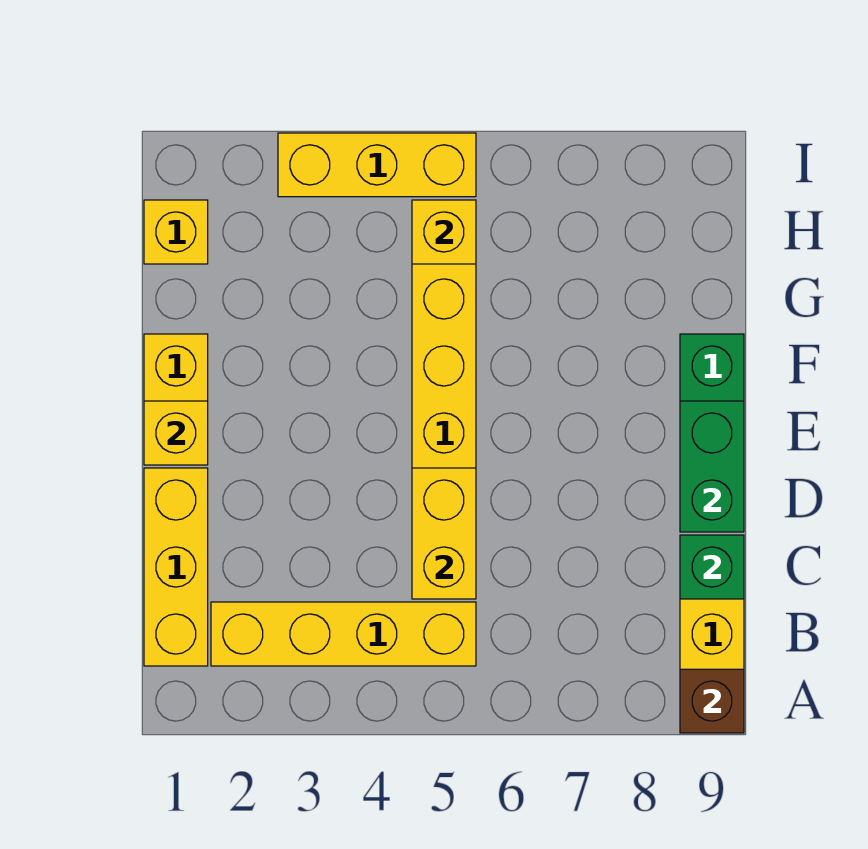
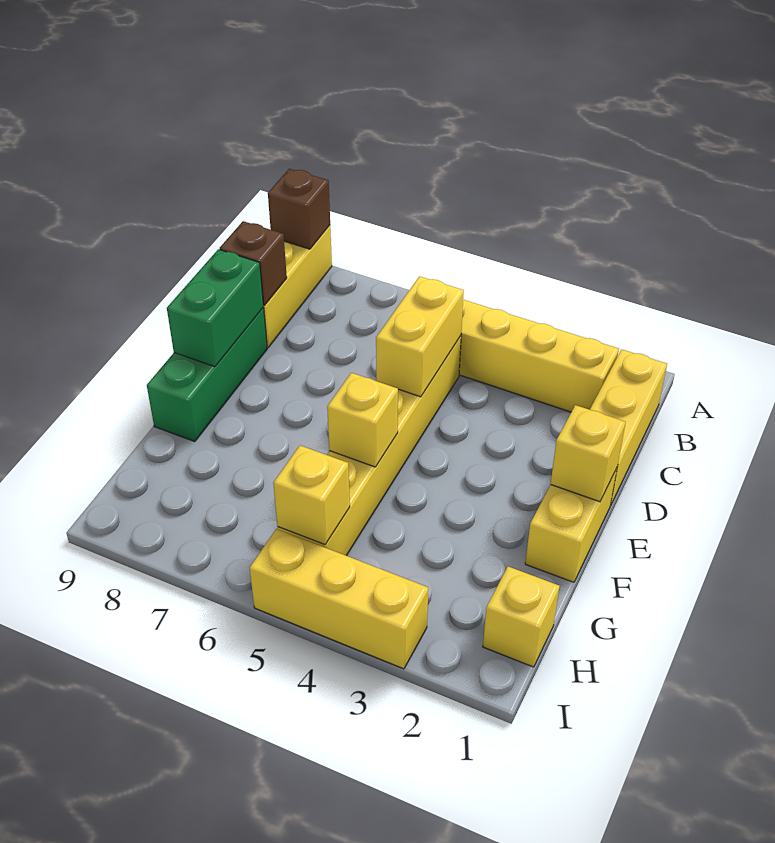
green 1x1 brick [680,535,744,599] -> brown 1x1 brick [220,221,287,305]
none -> yellow 1x1 brick [327,373,398,467]

